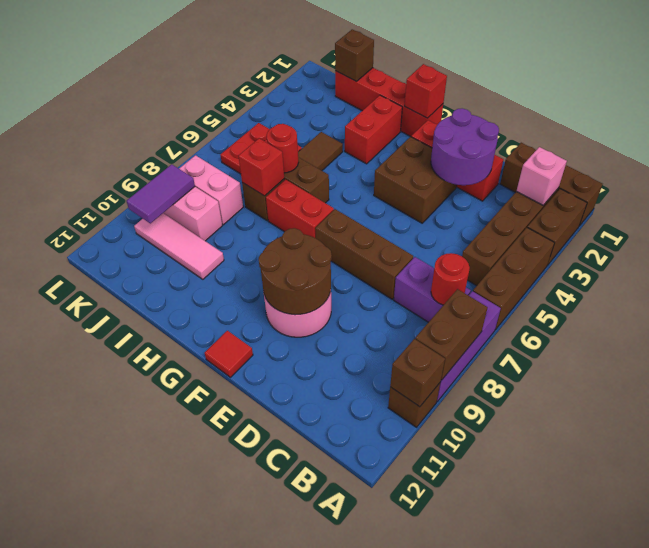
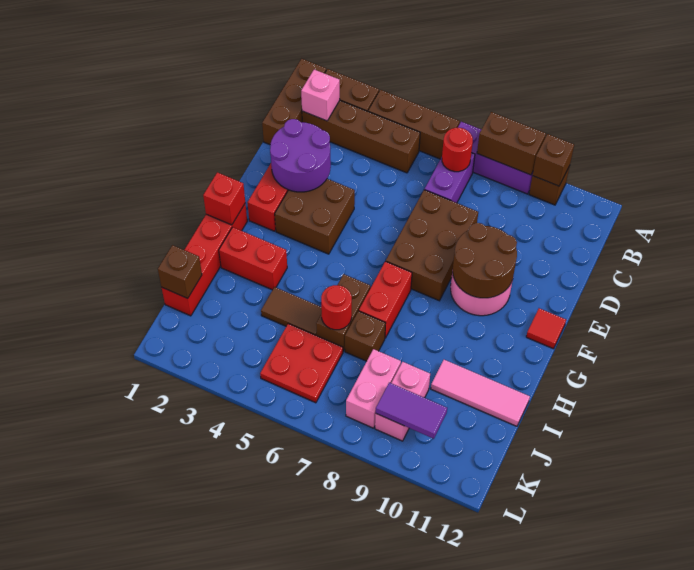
brown 1x3 brick [315,209,413,299] -> brown 2x3 brick [386,190,478,301]
red 1x1 brick [239,138,284,196] -> none
pink 1x3 tile [134,213,224,279] -> pink 1x3 tile turned to [431,360,530,426]

